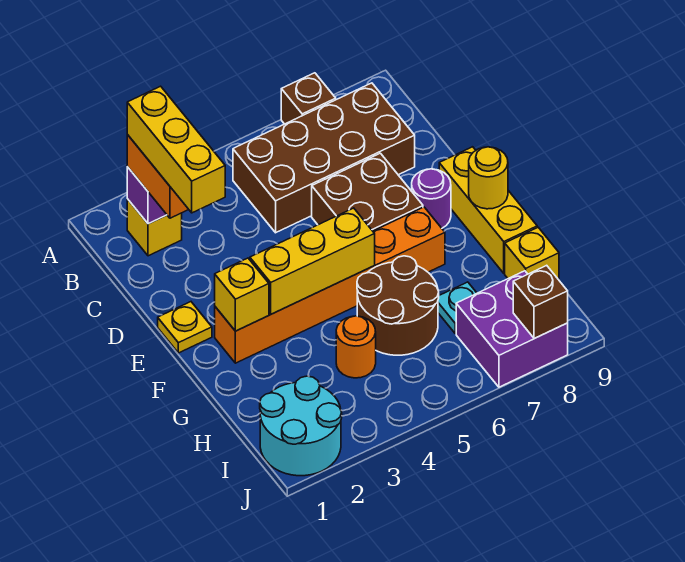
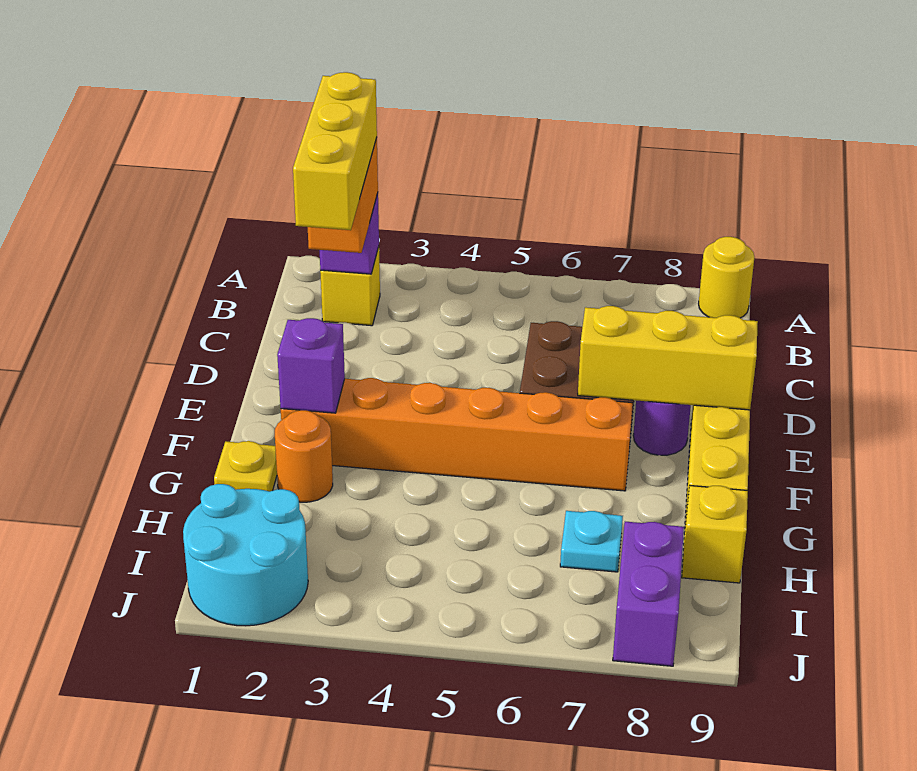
brown 1x1 brick [281,73,336,124] -> none
brown 2x4 brick [233,83,415,233] -> none
yellow 1x1 plate [158,302,212,353] -> yellow 1x1 plate moved to [214,441,277,491]
yellow 1x1 brick [215,258,269,331] -> purple 1x1 brick [277,318,345,413]
yellow 1x3 brick [250,208,375,314] -> yellow 1x3 brick moved to [578,306,758,410]
yellow 1x1 round brick [469,147,508,209] -> yellow 1x1 round brick moved to [699,237,754,318]
brown 2x2 round brick [357,256,439,355] -> none
orange 1x1 round brick [336,316,376,378] -> orange 1x1 round brick moved to [275,410,333,502]
purple 2x2 brick [456,271,568,387] -> purple 1x2 brick [613,522,684,666]
brown 1x1 brick [513,265,568,339] -> none

